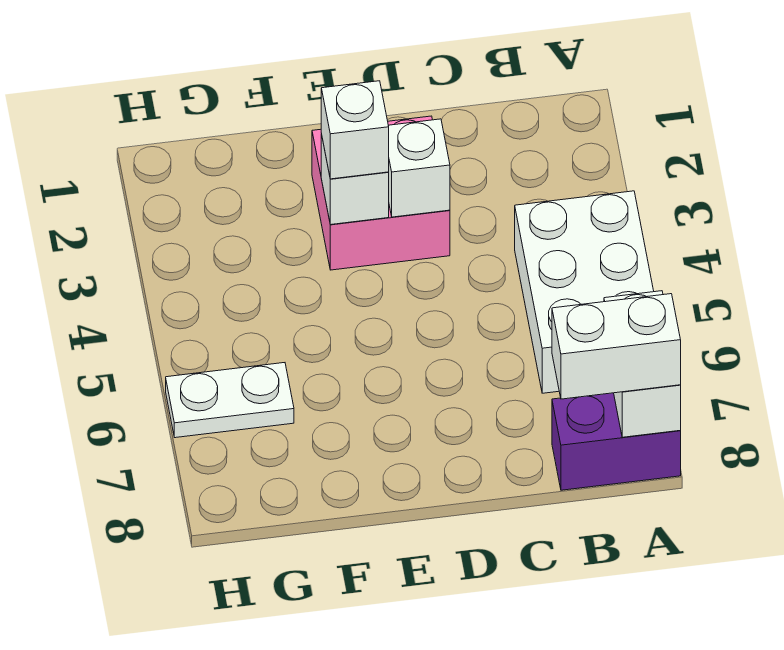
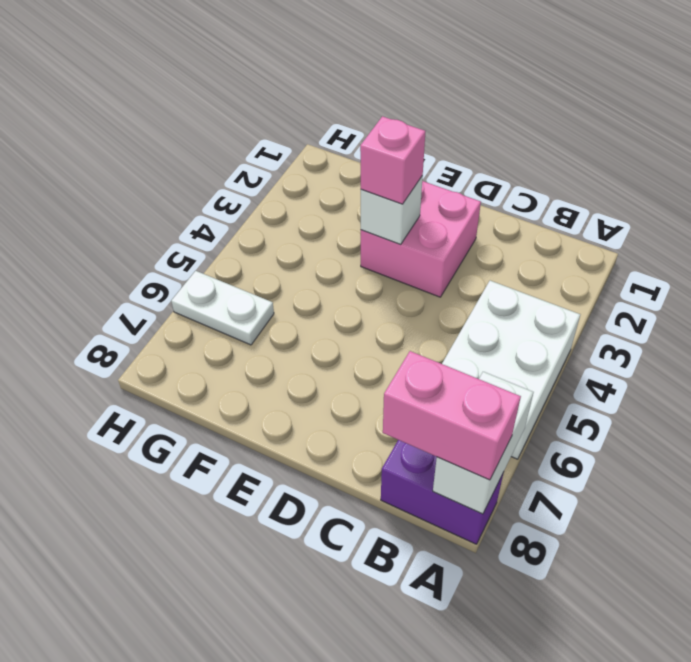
white 1x2 brick [552,294,681,399] -> pink 1x2 brick [383,351,521,480]
white 1x1 brick [388,119,450,217] -> none
white 1x1 brick [321,81,389,179] -> pink 1x1 brick [360,116,425,204]

